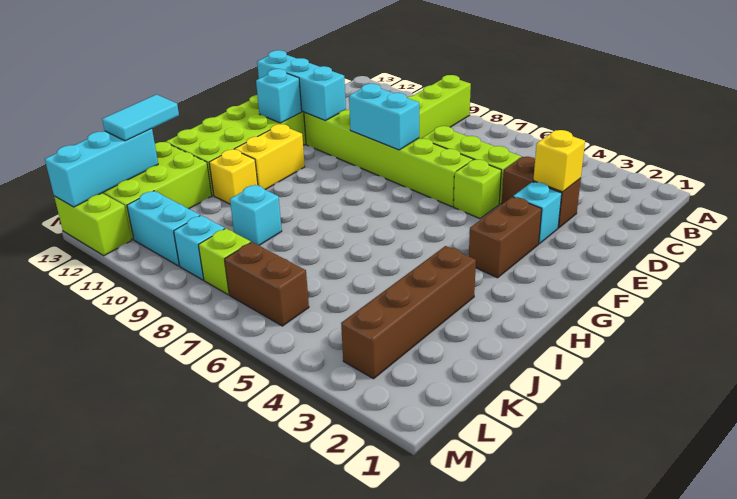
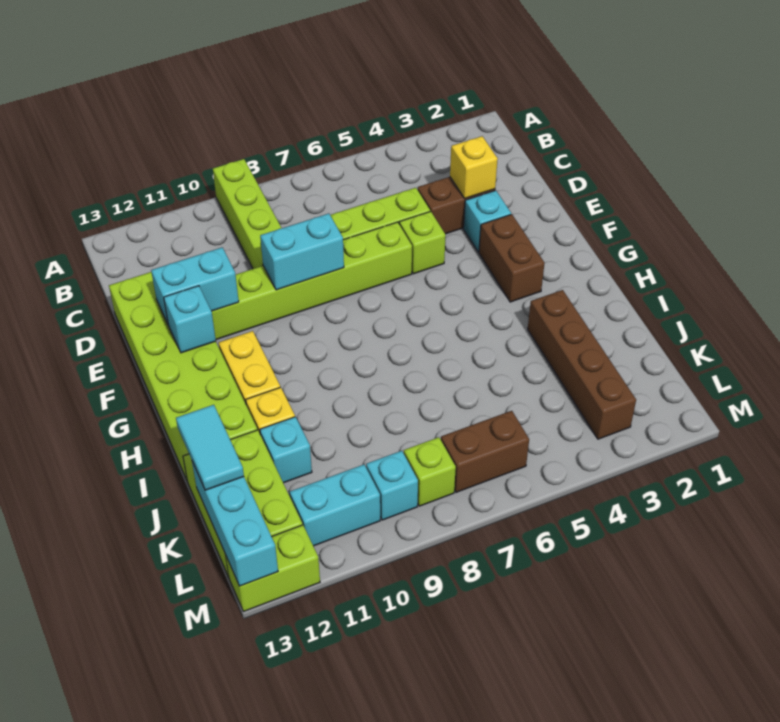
cyan 1x3 brick [257,50,346,121] -> cyan 1x2 brick [151,247,239,324]
cyan 1x1 brick [230,185,282,245] -> cyan 1x1 brick moved to [260,417,312,483]

